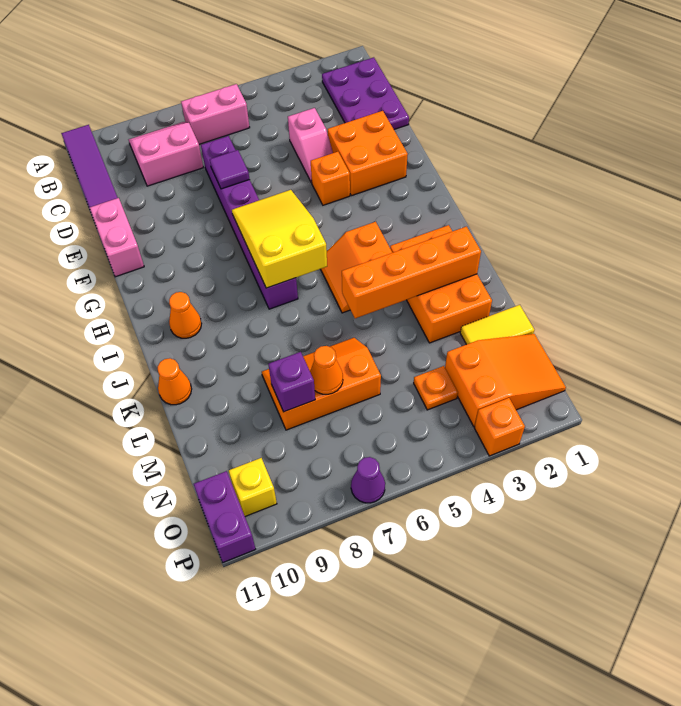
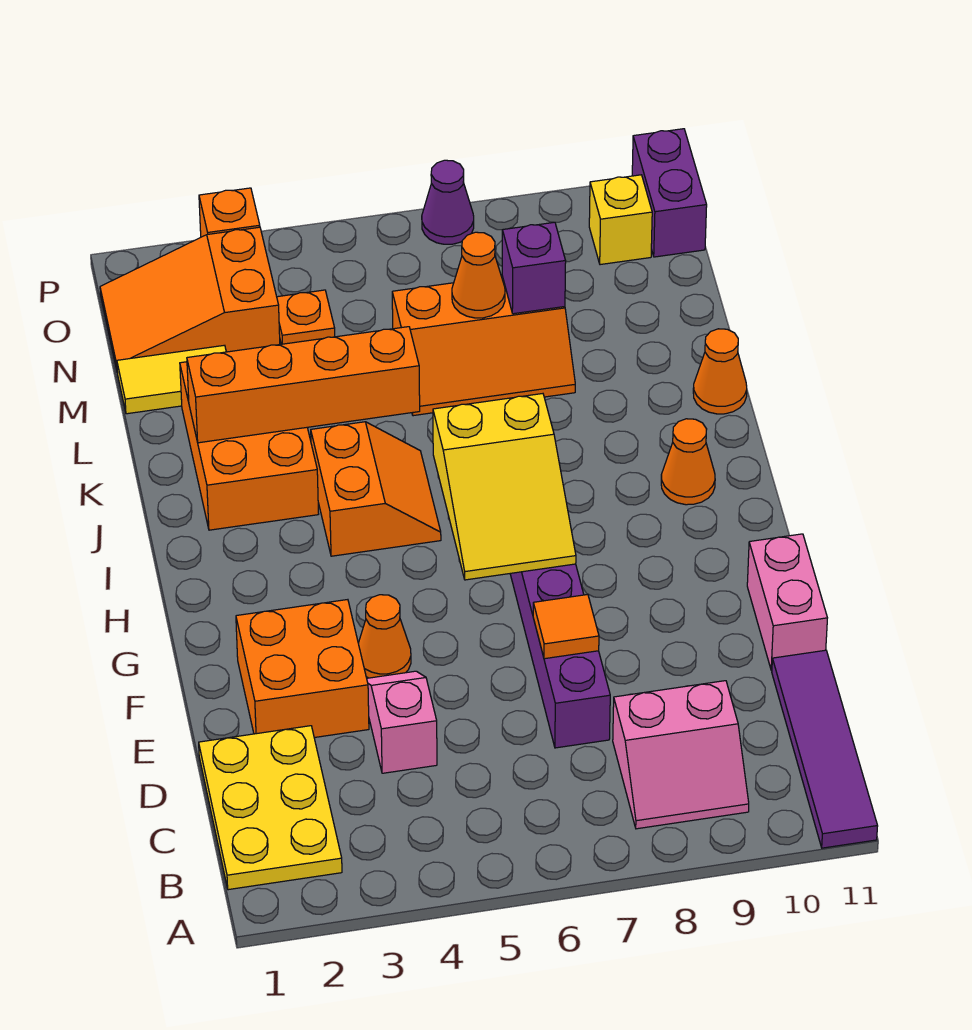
purple 2x3 plate [322,57,409,129] -> yellow 2x3 plate [199,726,342,890]
pink 1x2 brick [181,84,250,144] -> none
purple 1x1 tile [210,150,249,189] -> orange 1x1 tile [533,595,599,659]
orange 1x1 brick [311,152,350,205] -> orange 1x1 cone [358,595,411,678]

